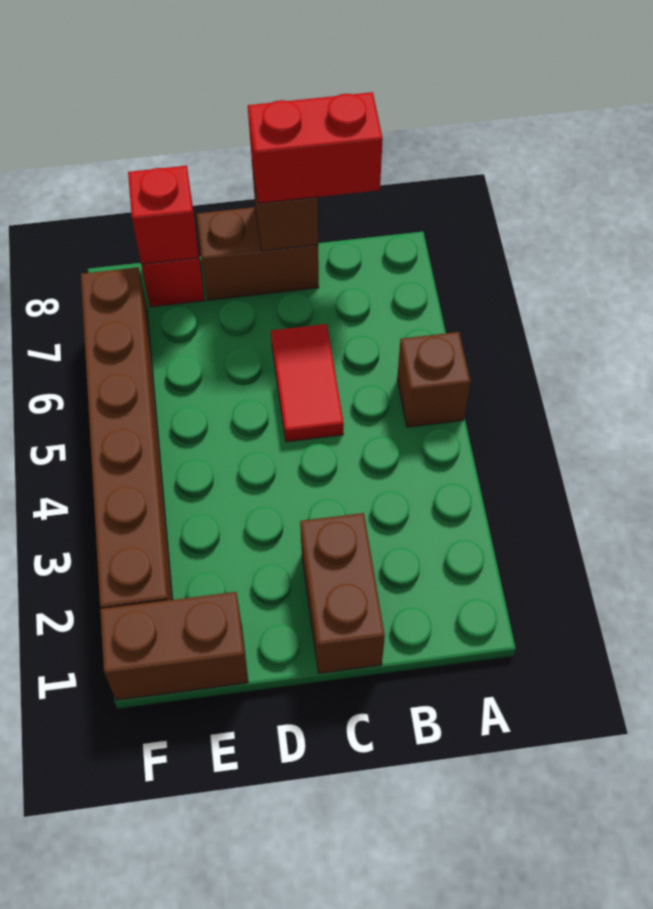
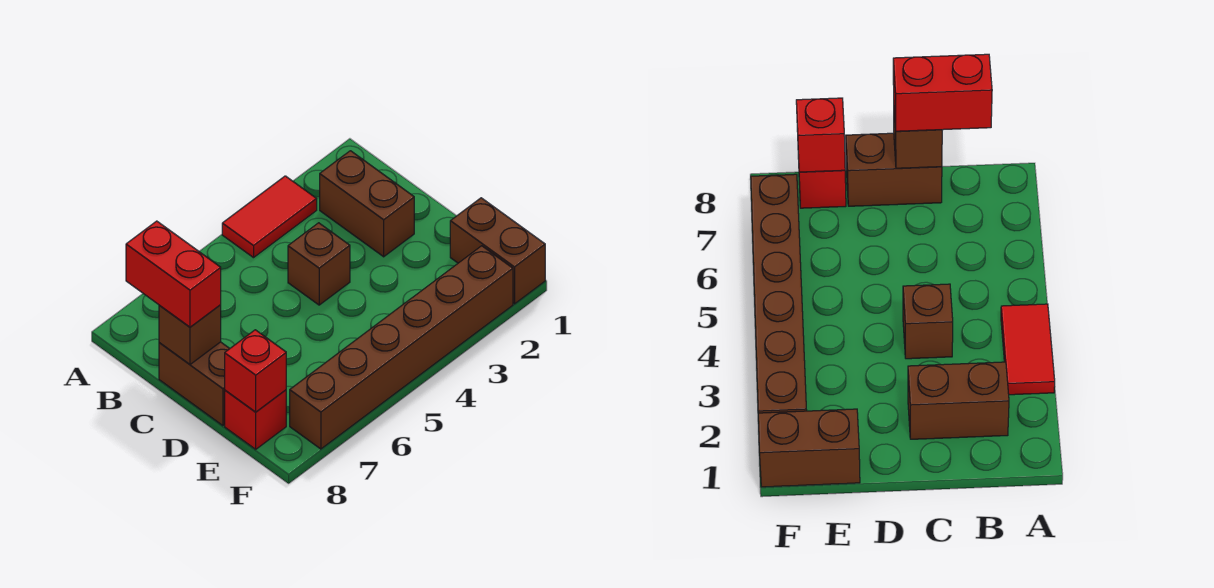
brown 1x1 brick [397,332,470,427] -> brown 1x1 brick moved to [288,223,350,305]
brown 1x2 brick [300,513,385,673] -> brown 1x2 brick turned to [320,151,414,257]
red 1x2 tile [271,324,344,442] -> red 1x2 tile moved to [222,176,317,258]

